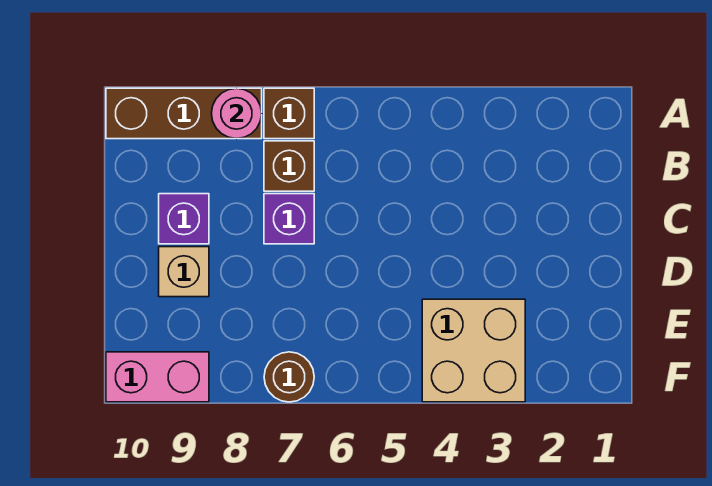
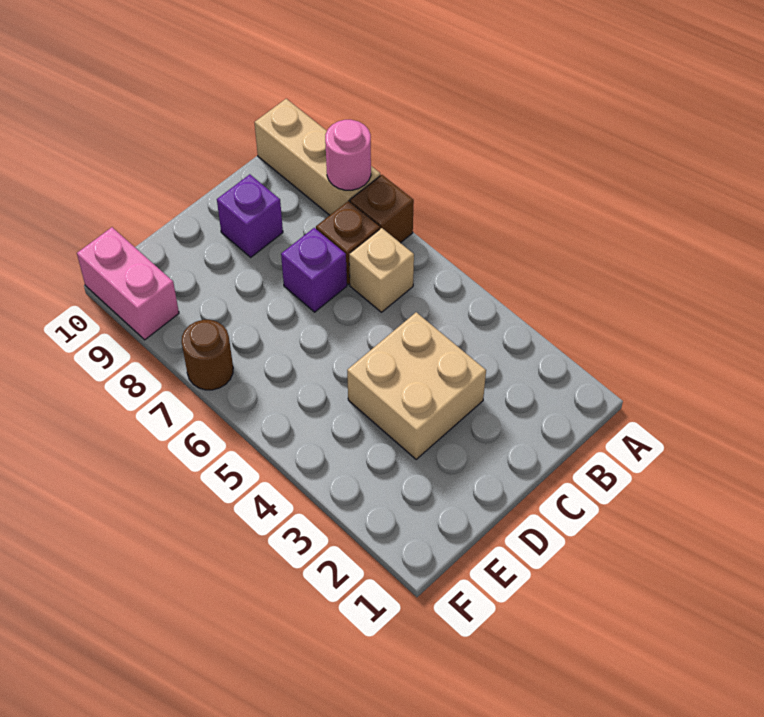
brown 1x3 brick [106,88,262,139] -> tan 1x3 brick [254,99,380,215]
tan 1x1 brick [159,247,209,297] -> tan 1x1 brick moved to [349,228,414,312]
tan 2x2 brick [422,299,525,402] -> tan 2x2 brick moved to [347,312,486,459]

